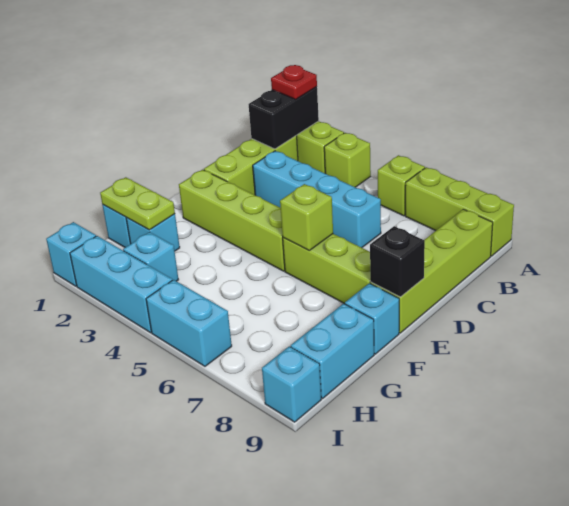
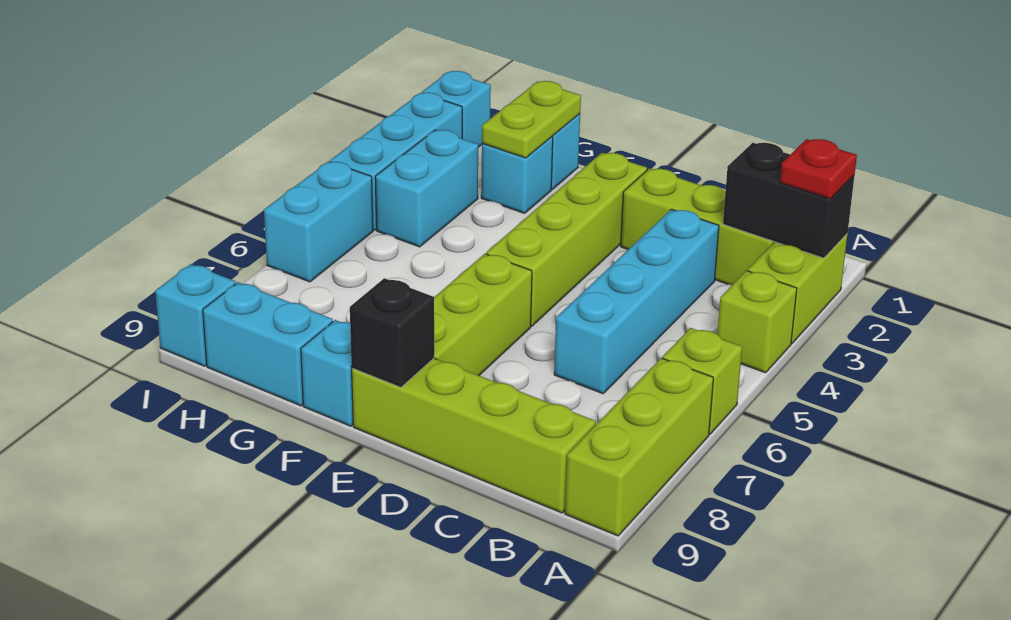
lime 1x1 brick [280,184,333,250] -> none
cyan 1x1 brick [123,232,179,281] -> cyan 1x2 brick [375,130,478,247]

